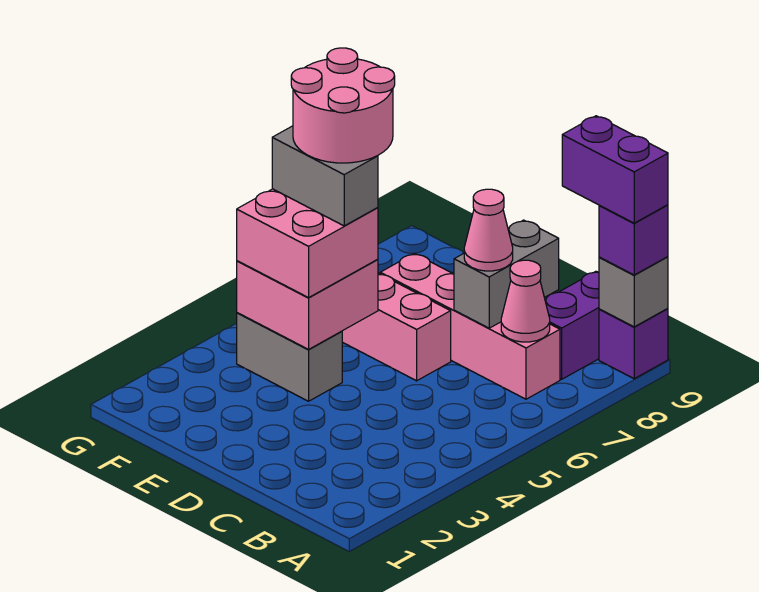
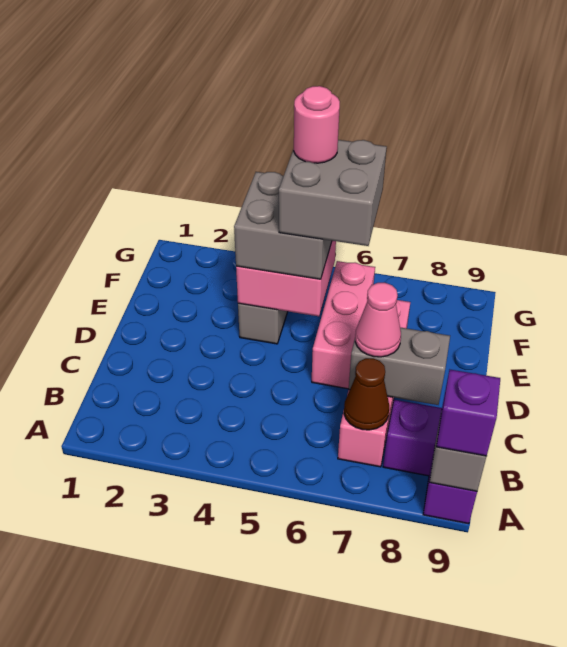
purple 1x2 brick [562,116,668,223] -> none
pink 1x1 cone [501,260,550,342] -> brown 1x1 cone [344,358,389,430]
pink 2x2 brick [237,189,378,298] -> grey 2x2 brick [234,172,332,279]
grey 1x2 brick [272,126,378,226] -> grey 2x2 brick [279,140,387,246]
pink 2x2 round brick [291,48,395,163] -> pink 1x1 round brick [294,86,340,163]

